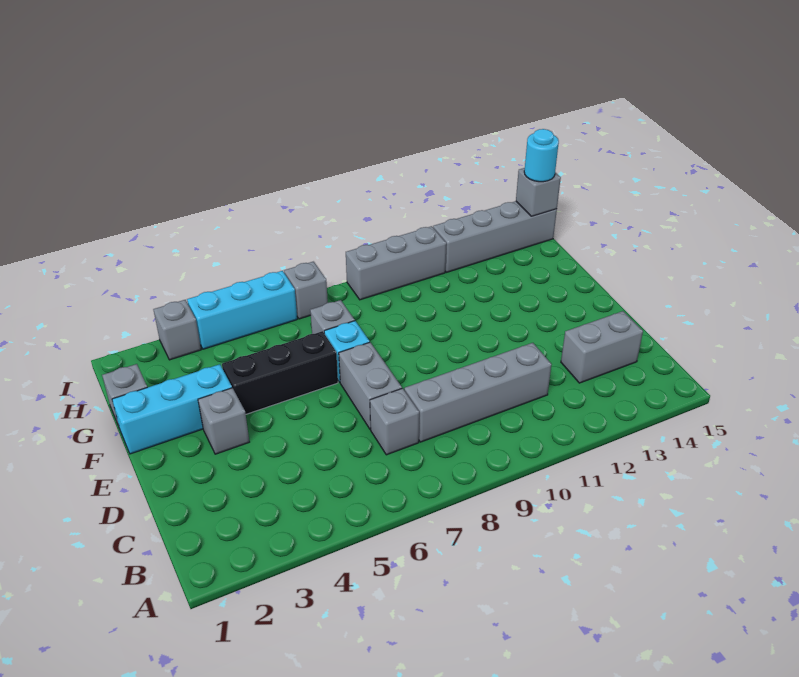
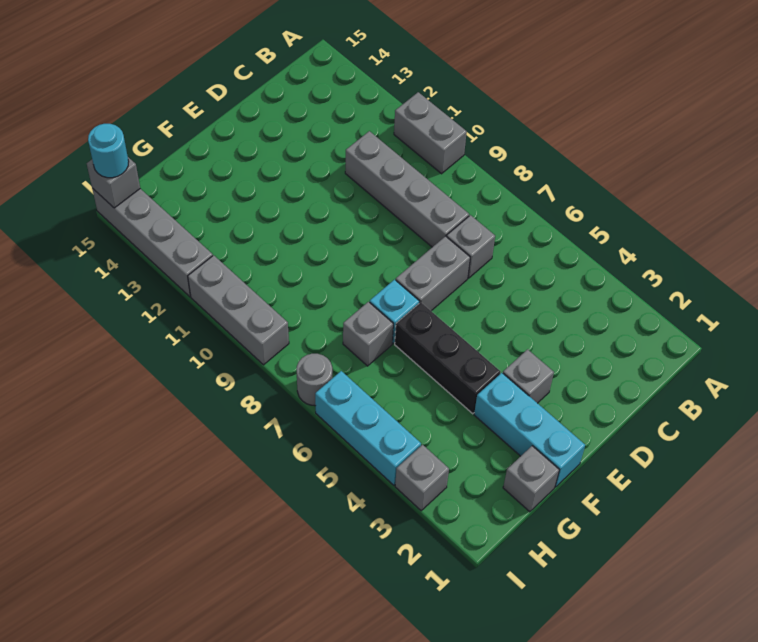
grey 1x2 brick [561,311,643,383] -> grey 1x2 brick moved to [394,92,467,174]
grey 1x1 brick [284,262,328,319] -> grey 1x1 round brick [297,354,332,406]

